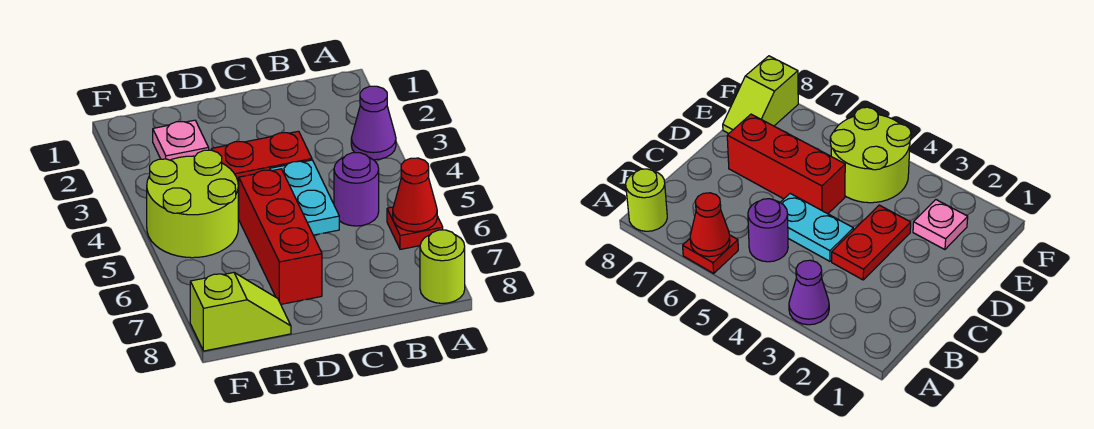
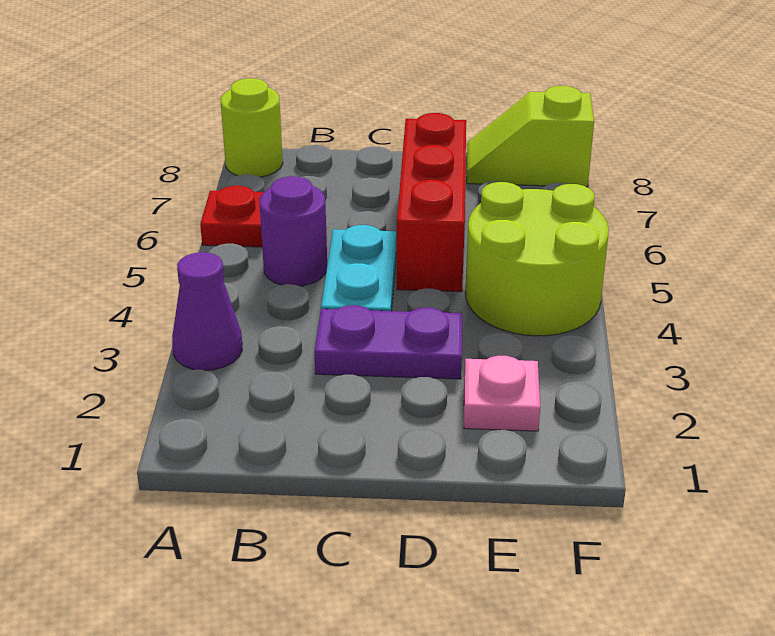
red 1x1 cone [393,158,437,232] -> none
red 1x2 plate [211,131,312,187] -> purple 1x2 plate [314,305,462,379]

